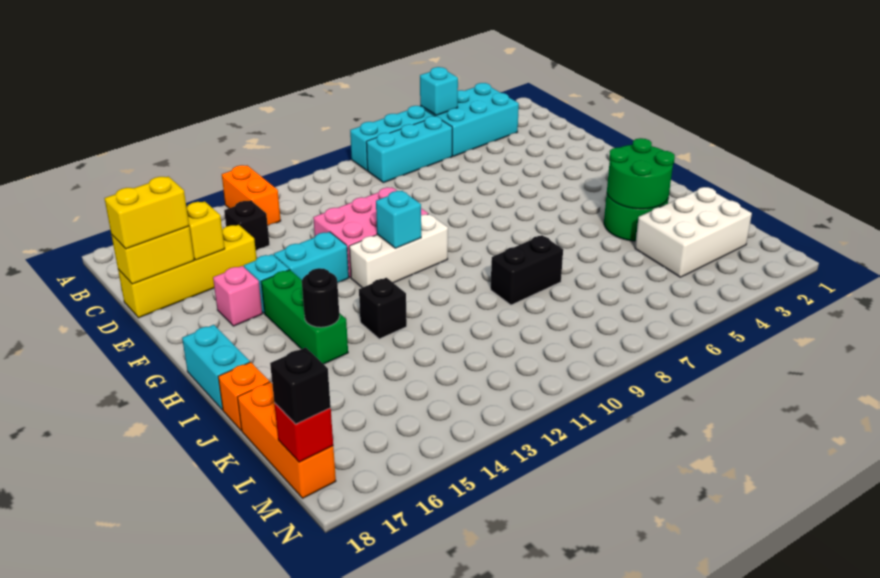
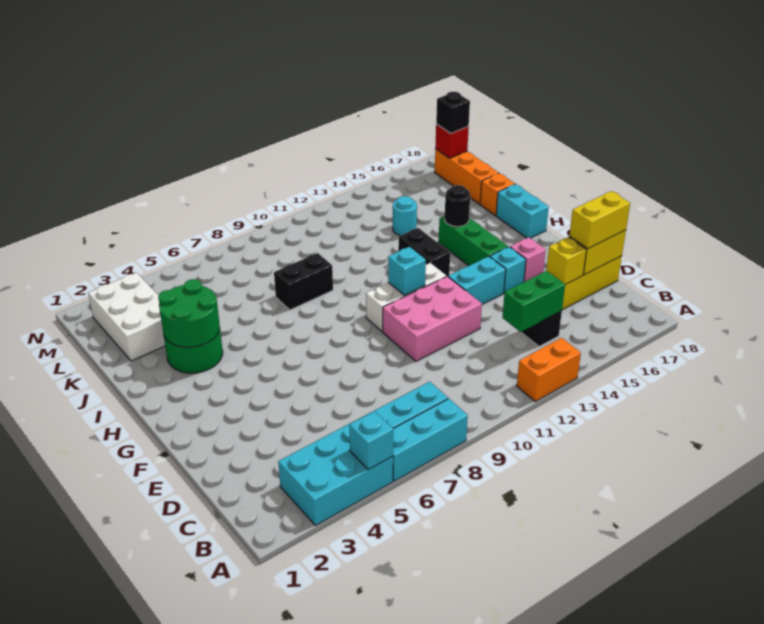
orange 1x2 brick [222,165,281,225] -> orange 1x2 brick turned to [517,338,581,401]
none -> green 1x2 brick [502,271,565,332]
black 1x1 brick [359,278,407,339] -> black 1x2 brick [398,228,450,276]
white 2x3 brick [635,187,752,277] -> white 2x3 brick turned to [88,273,165,361]
none -> cyan 1x1 round brick [393,196,417,236]

